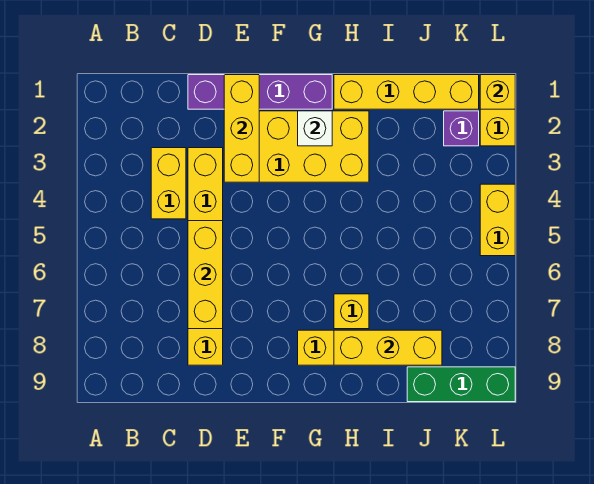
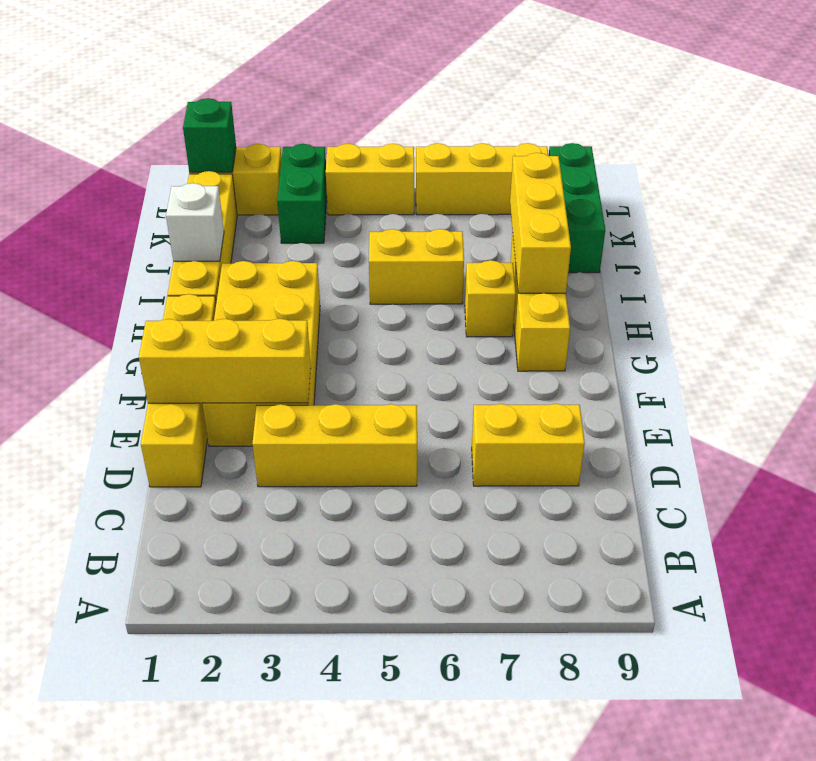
yellow 1x2 brick [151,148,186,219] -> yellow 1x2 brick moved to [369,229,464,304]
purple 1x4 brick [188,75,332,109] -> yellow 1x4 brick [141,294,216,487]
yellow 1x3 brick [188,221,223,329] -> yellow 1x3 brick moved to [416,143,549,215]
white 1x1 brick [298,111,332,146] -> white 1x1 brick moved to [166,183,224,261]
purple 1x1 brick [444,111,479,146] -> none
none -> green 1x2 brick [277,144,327,243]
yellow 1x1 brick [480,75,515,109] -> green 1x1 brick [183,98,236,172]

